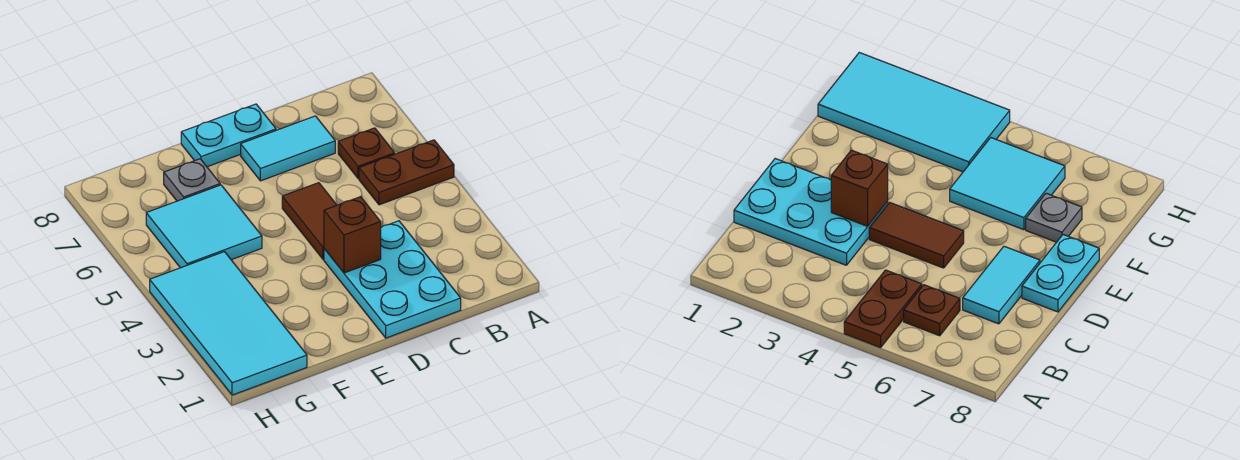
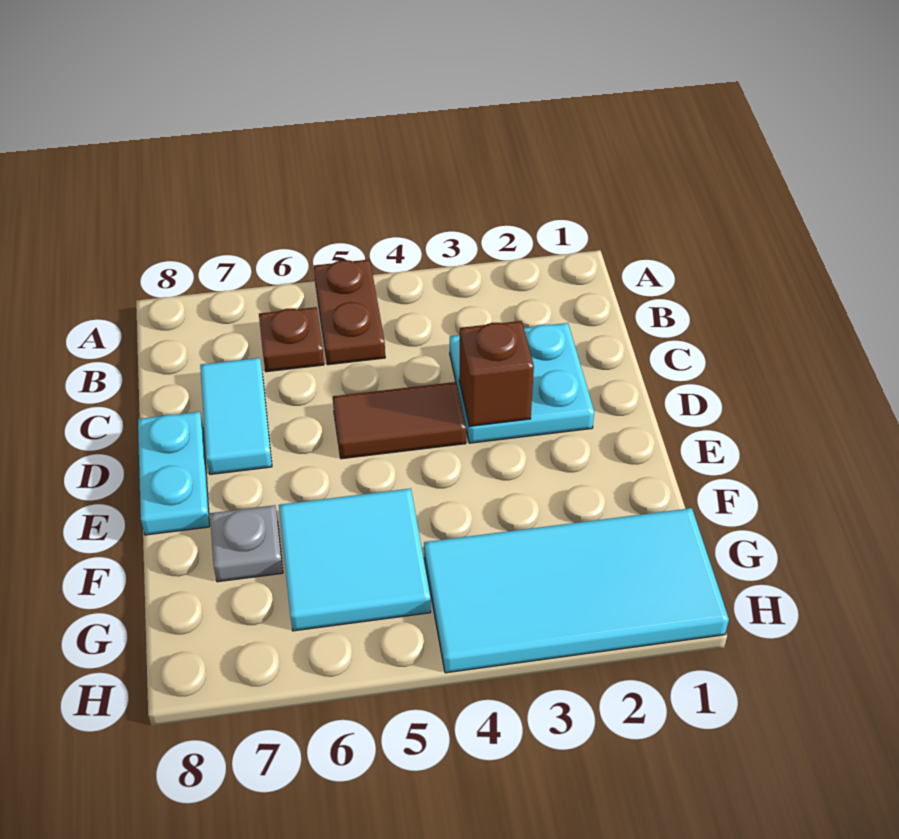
cyan 2x3 plate [324,221,461,338] -> cyan 2x2 plate [450,323,594,443]

